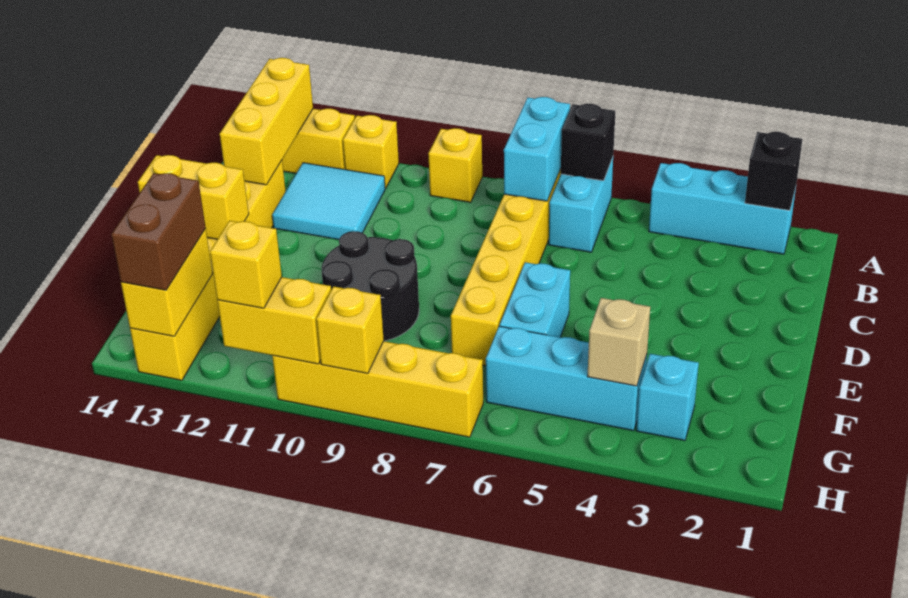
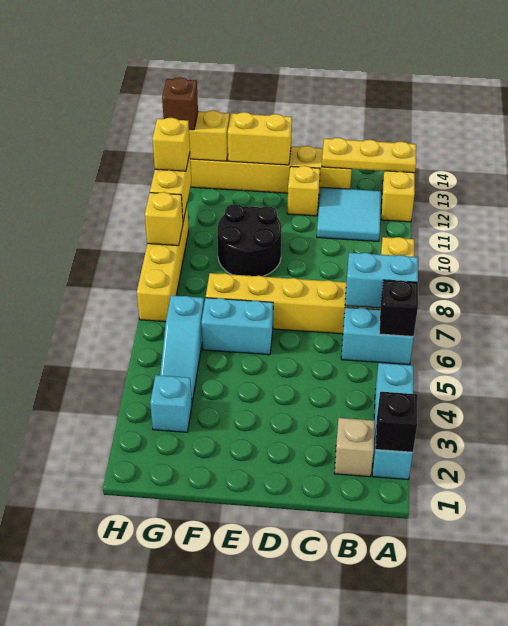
yellow 1x1 brick [343,115,399,188] -> yellow 1x1 brick moved to [287,166,320,216]
yellow 1x3 brick [220,58,313,185] -> yellow 1x3 plate [322,138,416,173]
yellow 1x2 brick [138,155,249,239] -> yellow 1x2 brick turned to [228,112,292,165]
cyan 1x3 brick [486,326,647,431] -> cyan 1x3 slope [160,295,204,402]
tan 1x1 brick [587,298,650,386] -> tan 1x1 brick moved to [335,418,375,477]
brown 1x2 brick [111,173,206,290] -> brown 1x1 brick [162,77,198,130]

